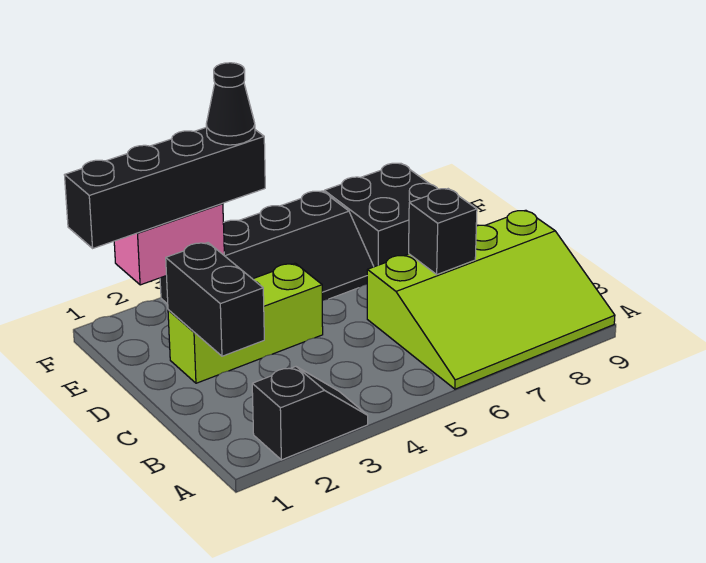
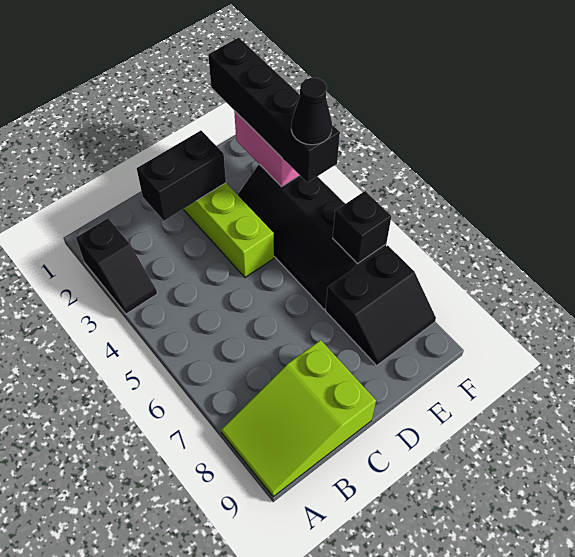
lime 3x4 slope [367,210,615,389] -> lime 2x3 slope [221,340,376,497]
black 1x1 brick [409,189,477,274] -> black 1x1 brick moved to [333,191,391,264]
black 2x2 brick [324,163,437,267] -> black 2x2 slope [325,245,436,365]

